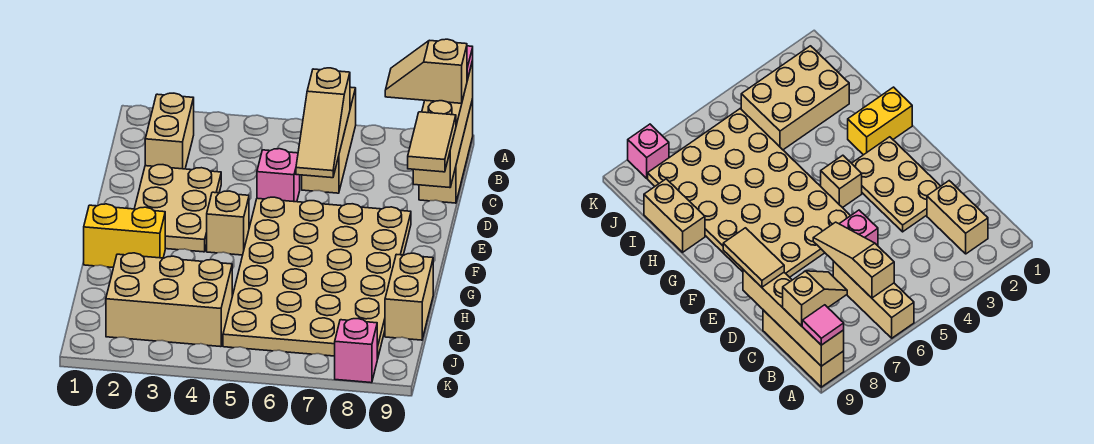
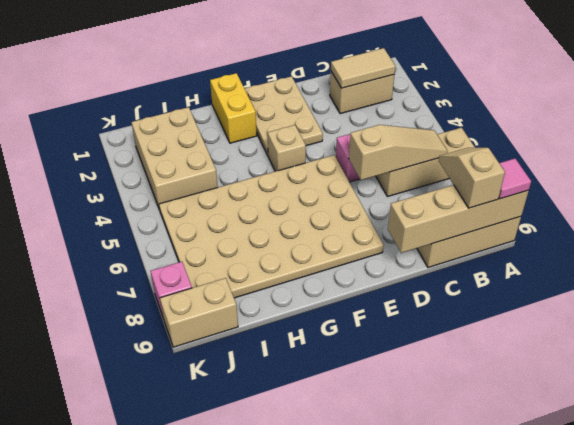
tan 1x3 slope [296,68,350,178] -> tan 1x3 slope turned to [349,125,448,180]
tan 2x3 plate [134,165,221,252] -> tan 2x3 plate turned to [245,76,323,155]
tan 1x2 tile [408,112,456,172] -> tan 1x2 tile moved to [331,48,395,88]
tan 1x2 brick [385,253,433,340] -> tan 1x2 brick moved to [160,278,238,347]

